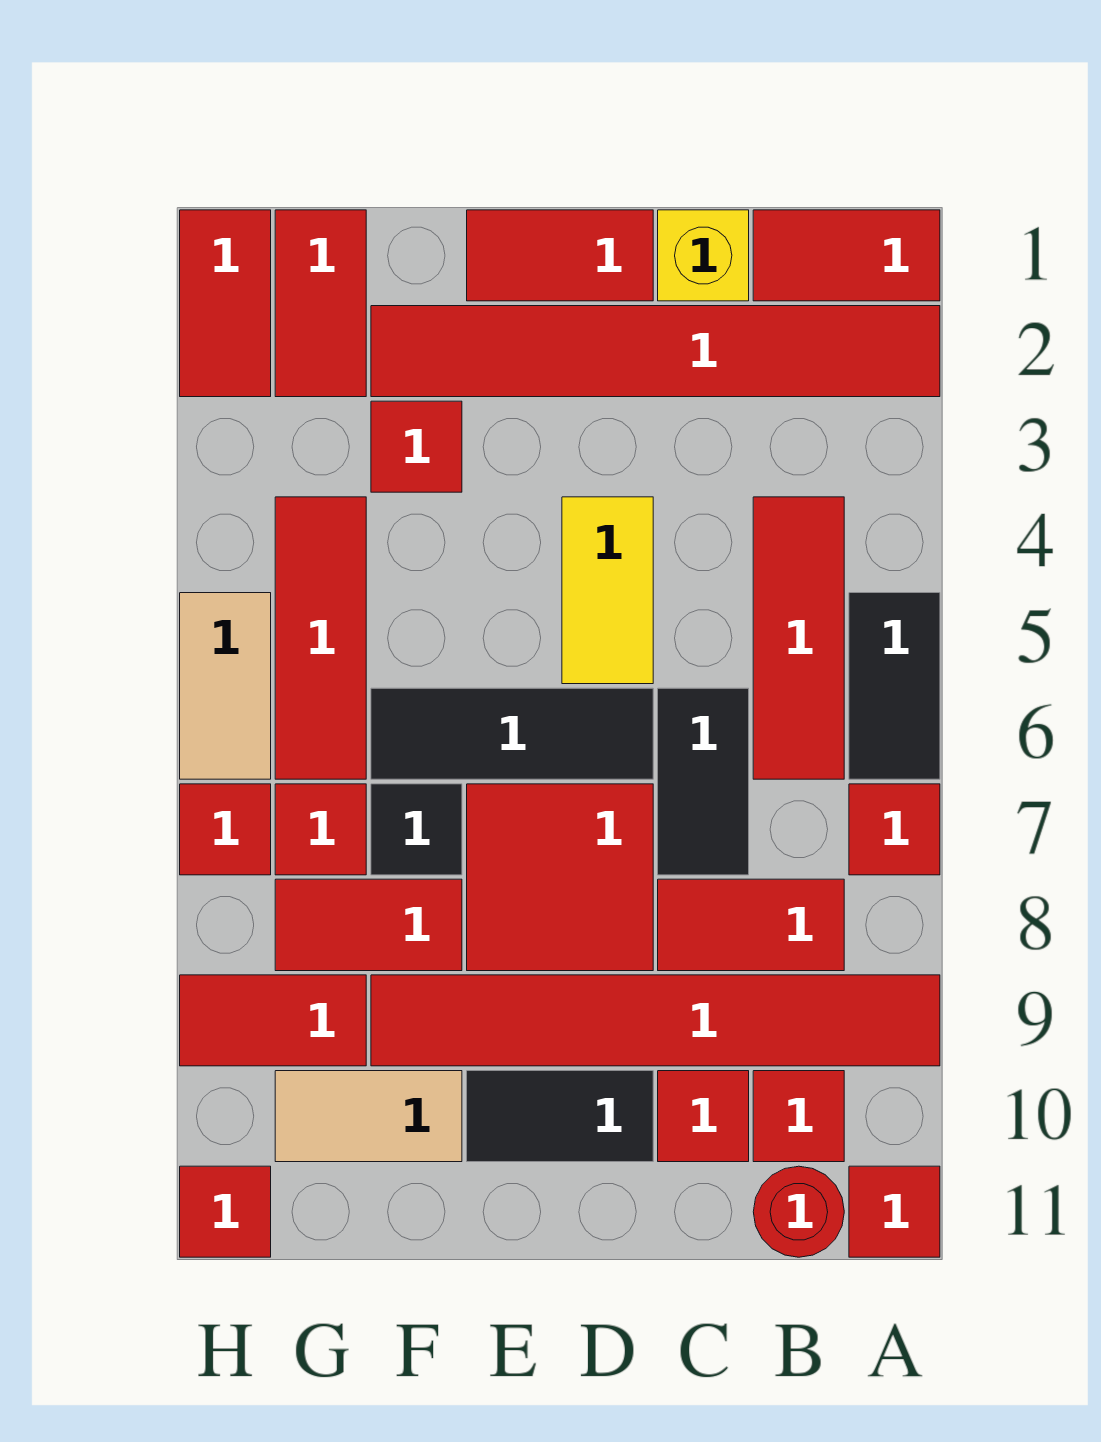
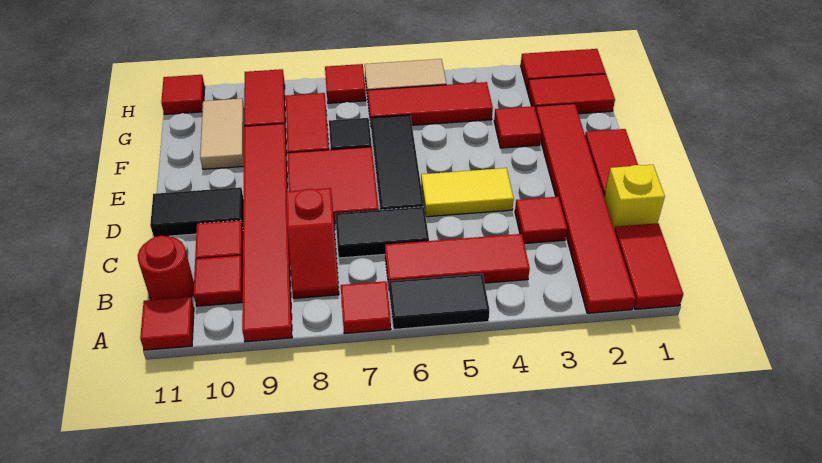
red 1x2 tile [658,879,844,971] -> red 1x2 slope [286,188,339,298]
black 1x2 tile [467,1071,653,1162] -> black 1x2 tile turned to [150,187,244,237]
red 1x1 tile [275,784,366,875] -> red 1x1 tile moved to [515,197,567,244]

